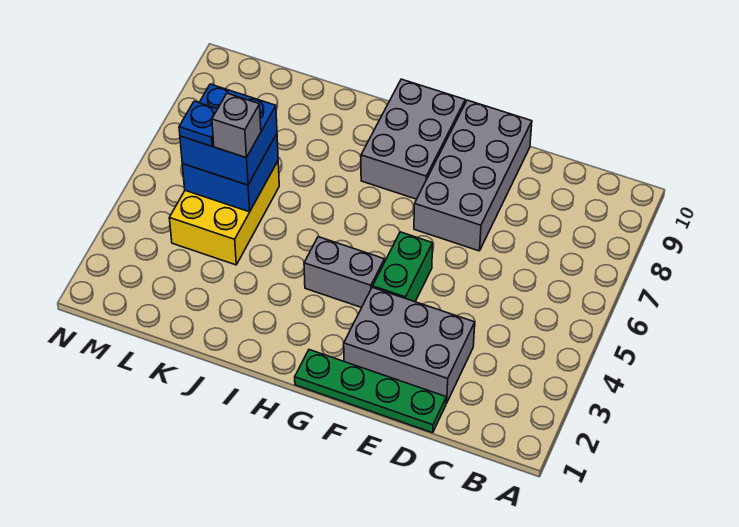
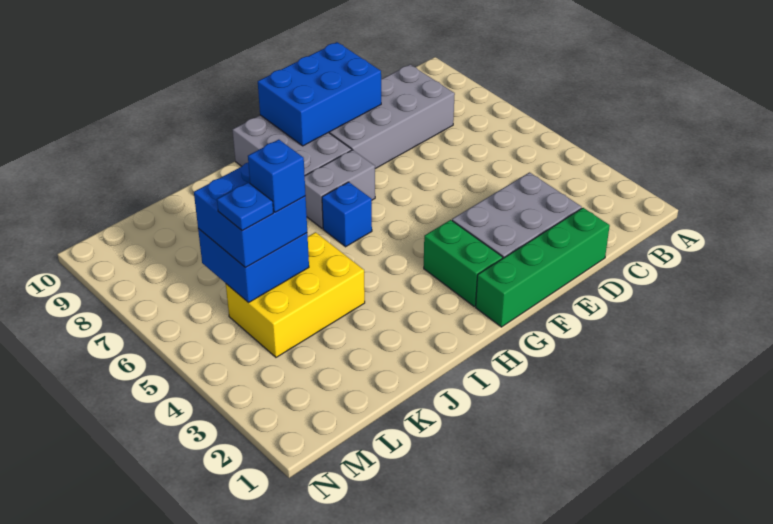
green 1x4 plate [295,350,446,433] -> green 1x4 brick [476,208,610,327]
grey 2x4 brick [414,100,532,251] -> grey 2x4 brick turned to [329,65,455,169]
none -> blue 2x3 brick [258,42,381,146]
green 1x2 brick [373,232,433,302] -> green 1x2 brick moved to [424,220,503,306]
grey 1x2 brick [304,237,384,308] -> grey 1x2 brick moved to [305,150,375,229]
none -> blue 1x1 brick [322,182,372,247]
yellow 2x3 brick [169,161,279,265] -> yellow 2x3 brick turned to [226,232,365,357]
grey 1x1 brick [212,93,261,158] -> blue 1x1 brick [248,140,306,212]

